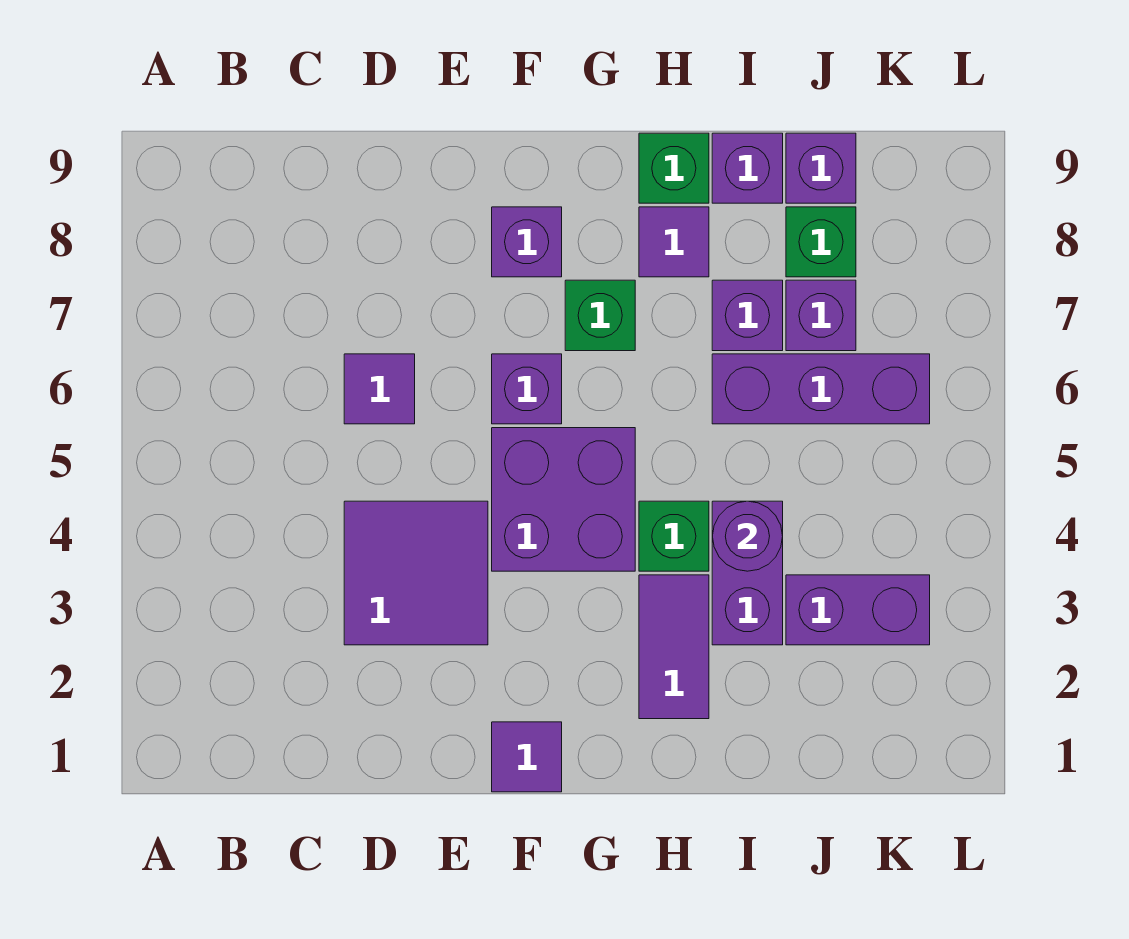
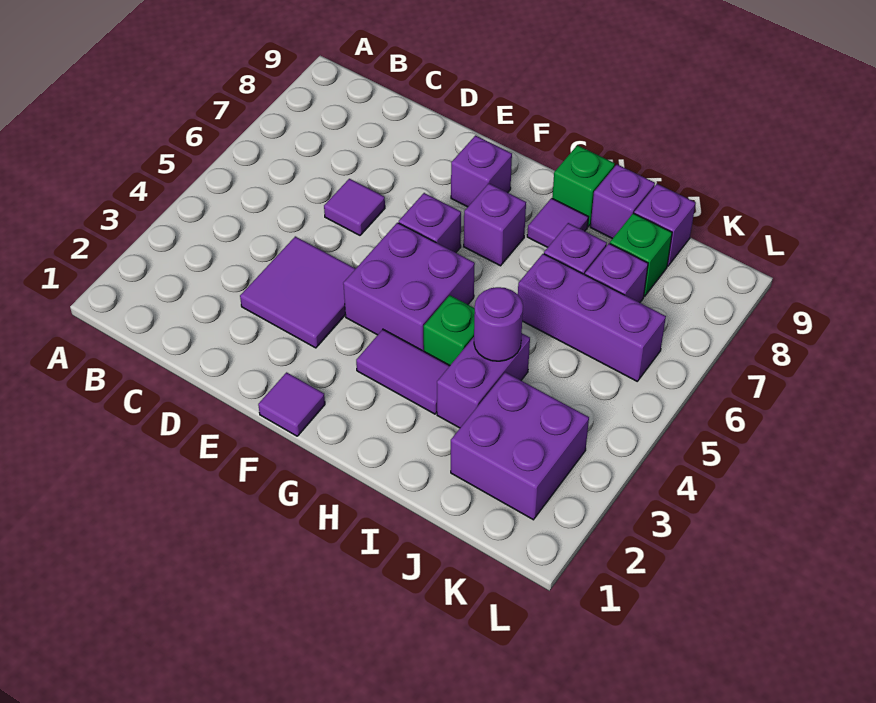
green 1x1 brick [565,280,635,351] -> purple 1x1 brick [464,183,526,266]
purple 1x2 tile [639,575,709,719] -> purple 1x2 tile turned to [356,329,450,414]
purple 1x2 brick [786,575,930,645] -> purple 2x2 brick [451,372,589,520]

